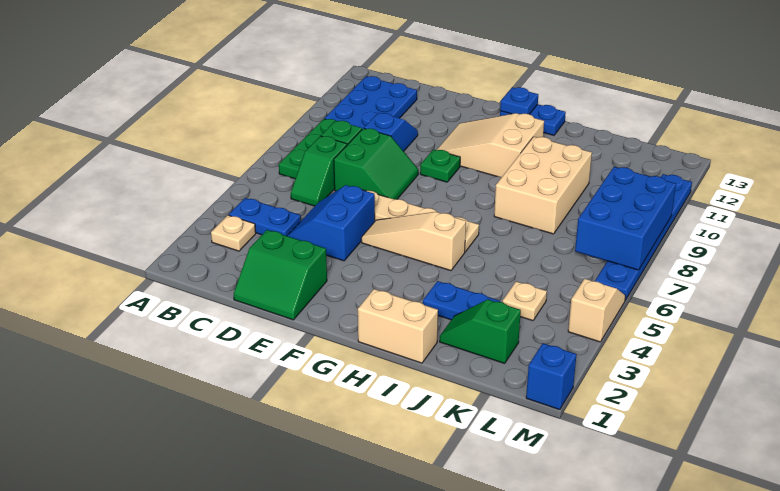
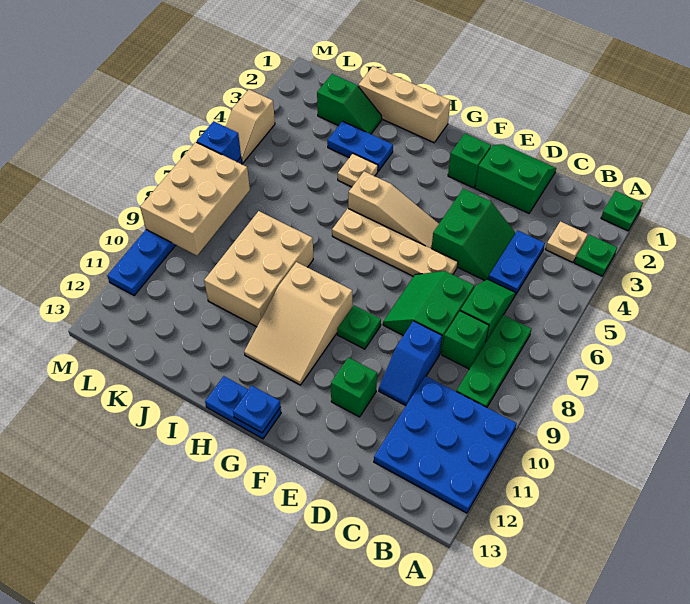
none -> green 1x1 plate [601,191,643,231]
none -> green 1x1 plate [575,235,617,276]
blue 1x2 plate [229,198,301,236] -> blue 1x2 plate turned to [488,231,545,295]
blue 2x3 plate [325,76,417,129] -> blue 3x3 plate [374,376,517,513]
blue 2x2 slope [288,185,375,261] -> green 2x2 slope [431,189,515,280]
none -> green 1x1 brick [331,357,377,417]
none -> green 1x1 brick [448,134,491,188]
tan 2x3 slope [437,113,544,177] -> tan 2x3 slope turned to [244,262,352,385]
tan 1x2 brick [358,289,438,363] -> tan 1x3 brick [358,66,450,143]
tan 1x1 plate [503,281,547,321] -> tan 1x1 plate moved to [338,154,378,187]
blue 2x3 brick [575,167,676,270] -> tan 2x3 brick [140,142,250,255]
blue 1x1 brick [526,343,576,410] -> blue 1x1 brick moved to [197,121,241,162]

